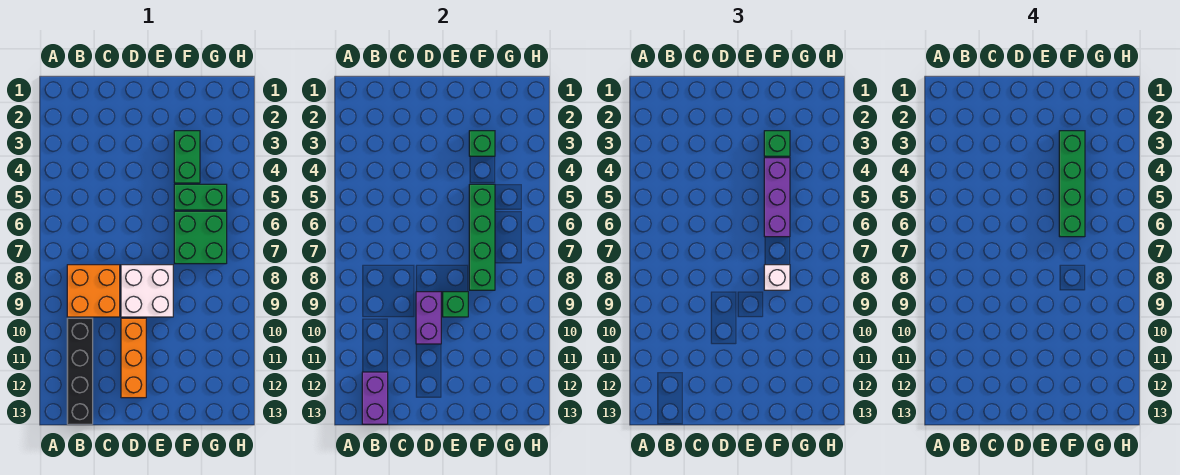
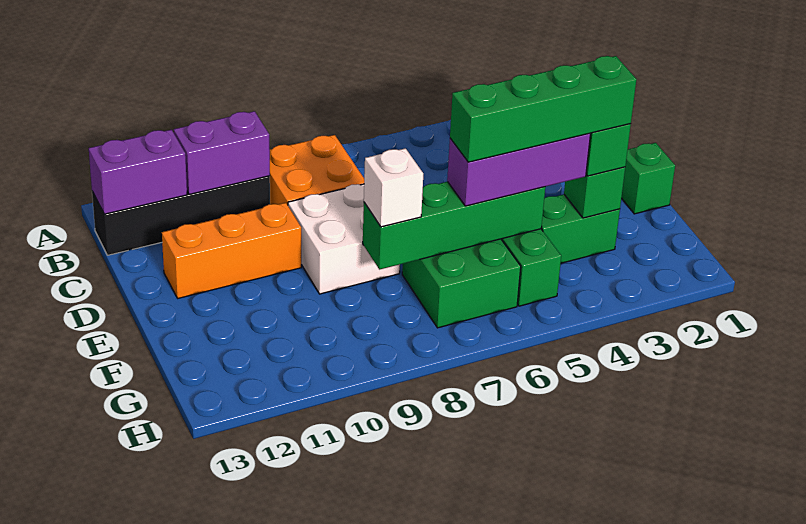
purple 1x2 brick [416,292,441,344] -> purple 1x2 brick moved to [174,111,270,194]
green 1x1 brick [443,292,468,317] -> green 1x1 brick moved to [621,143,675,214]

